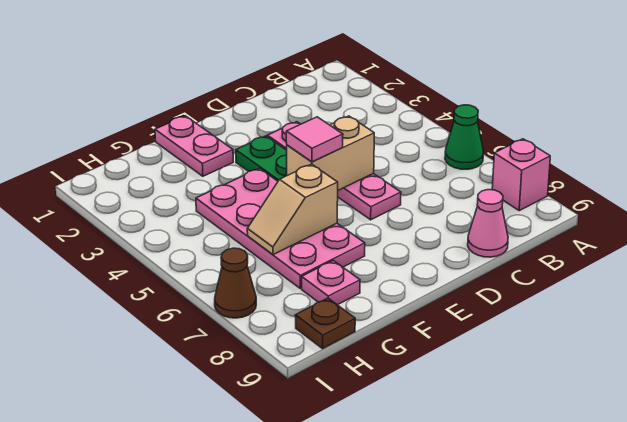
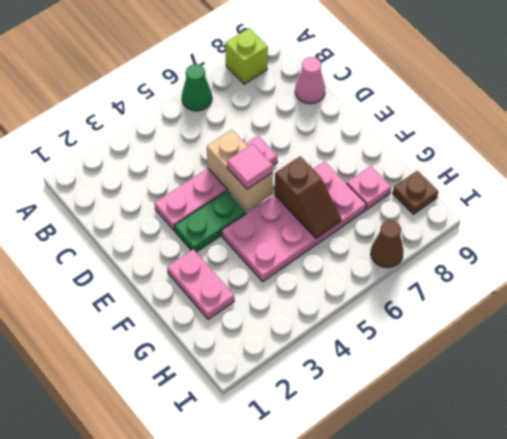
pink 1x1 brick [492,139,550,211] -> lime 1x1 brick [225,28,268,84]
pink 1x2 plate [155,116,233,176] -> pink 1x2 plate turned to [167,249,234,320]
tan 1x2 slope [247,164,338,255] -> brown 1x2 slope [275,156,341,238]

